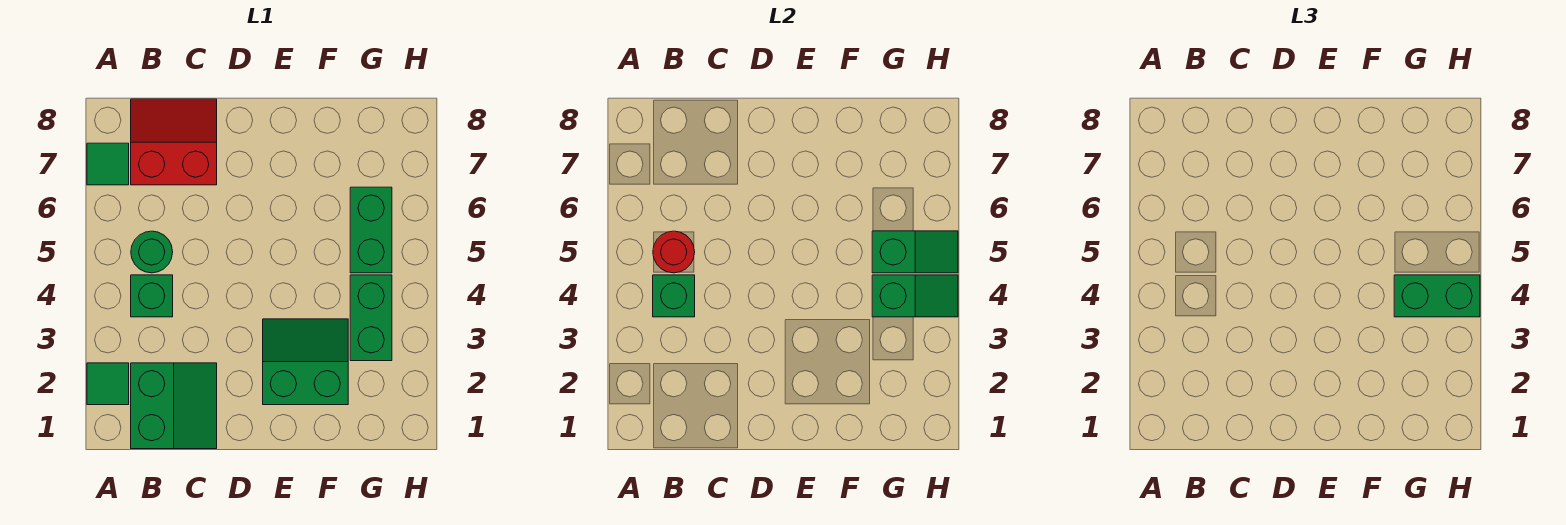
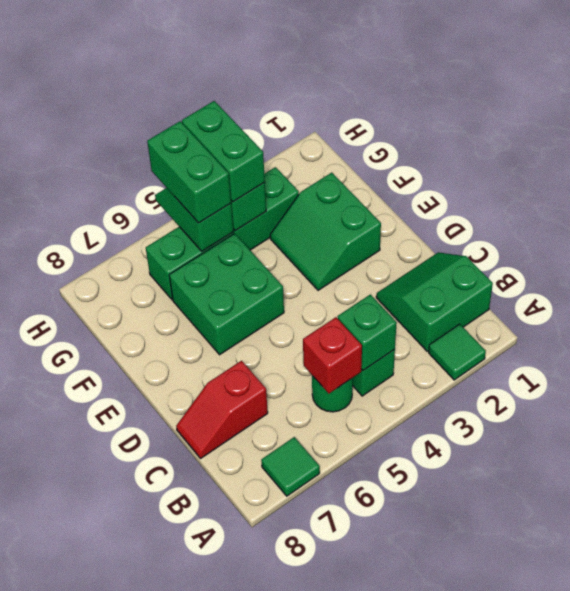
red 1x1 round brick [653,231,695,273] -> red 1x1 brick [303,317,362,394]
red 2x2 slope [131,99,217,185] -> red 1x2 slope [176,361,268,459]
none -> green 2x2 brick [169,234,284,355]
none -> green 1x2 brick [147,121,231,223]

